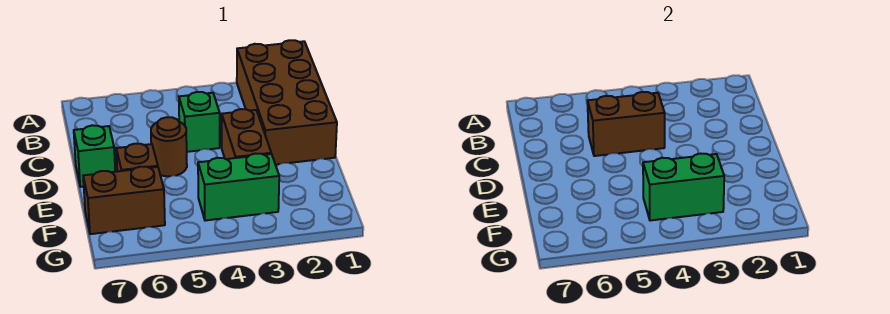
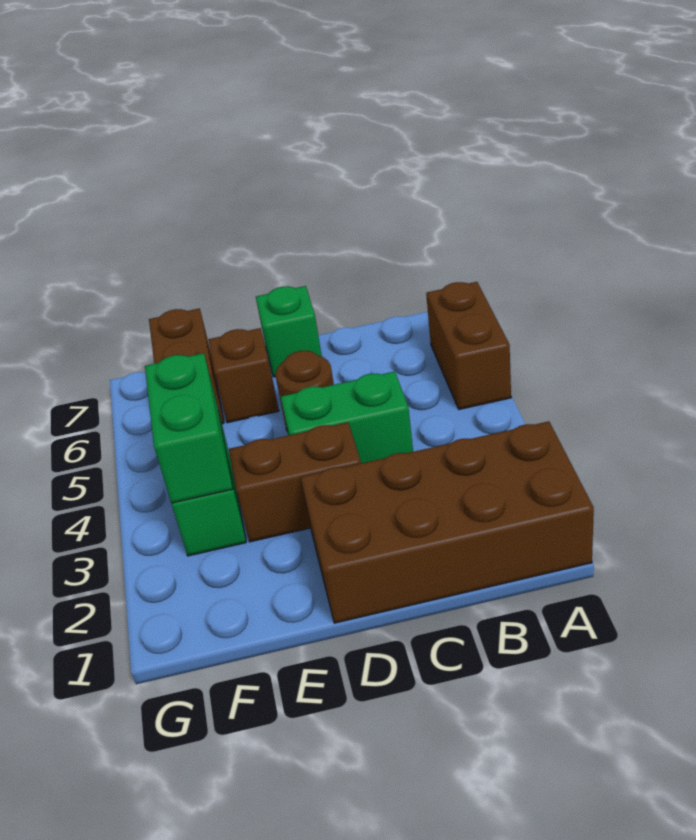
green 1x1 brick [179,92,220,152] -> green 1x2 brick [281,372,413,463]
brown 1x2 brick [588,92,665,156] -> brown 1x2 brick moved to [426,282,511,409]

